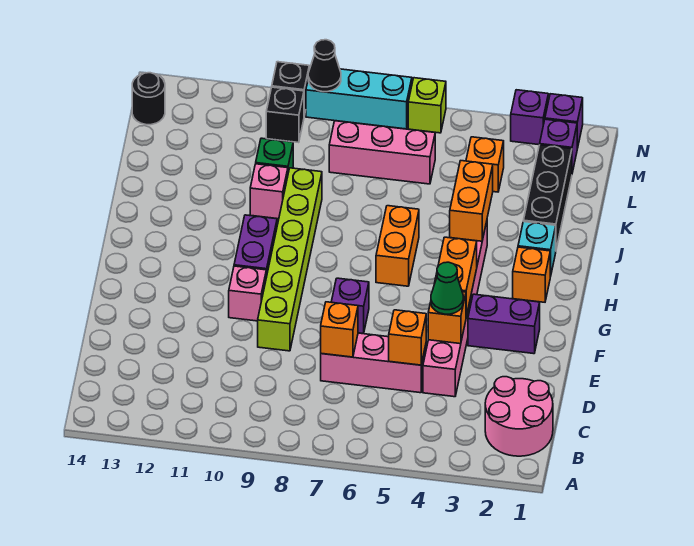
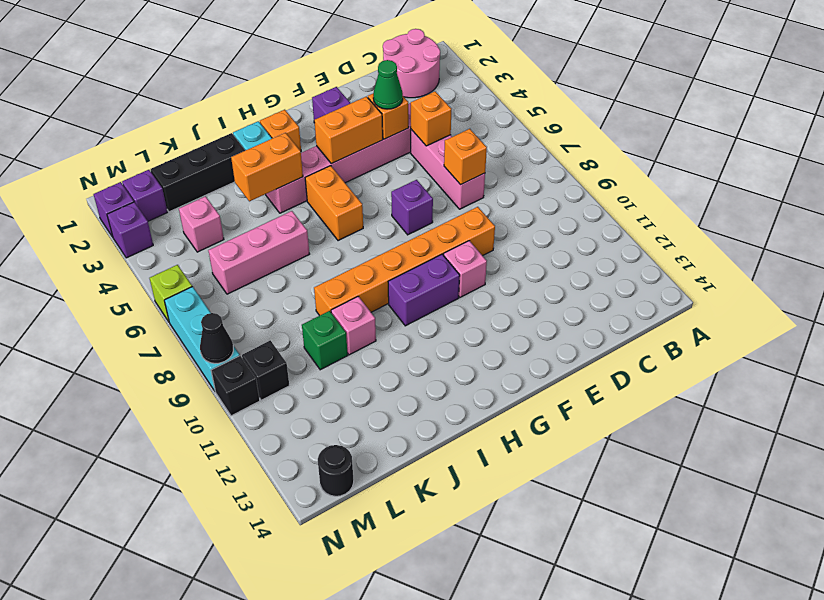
lime 1x6 brick [258,168,322,351] -> orange 1x6 brick [314,207,495,316]
orange 1x2 brick [376,206,419,286] -> orange 1x2 brick turned to [305,166,363,241]
orange 1x1 brick [466,137,504,192] -> pink 1x1 brick [179,196,224,252]
pink 1x3 brick [329,121,435,184] -> pink 1x3 brick turned to [208,211,309,294]

